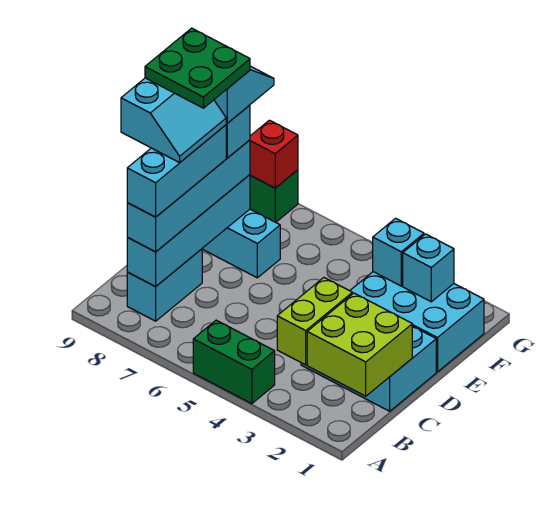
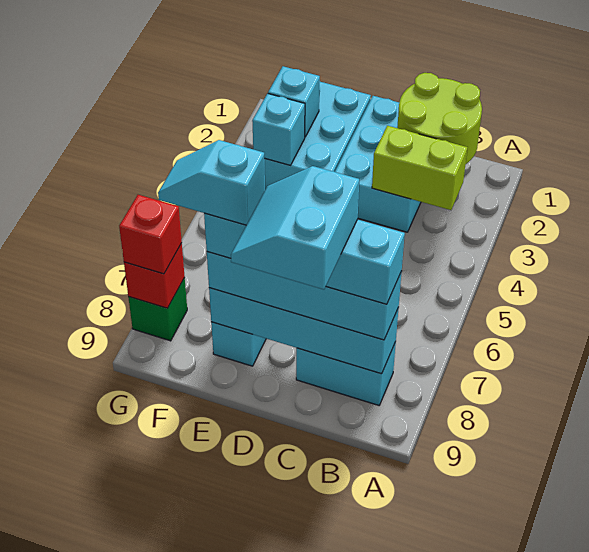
green 1x2 brick [193,320,275,404] -> none
lime 2x2 brick [307,293,412,396] -> lime 2x2 round brick [397,73,482,165]
cyan 2x2 slope [121,78,226,163] -> cyan 2x2 slope turned to [231,166,359,289]
green 2x2 plate [145,28,250,108] -> none
none -> red 1x1 brick [119,195,182,274]

